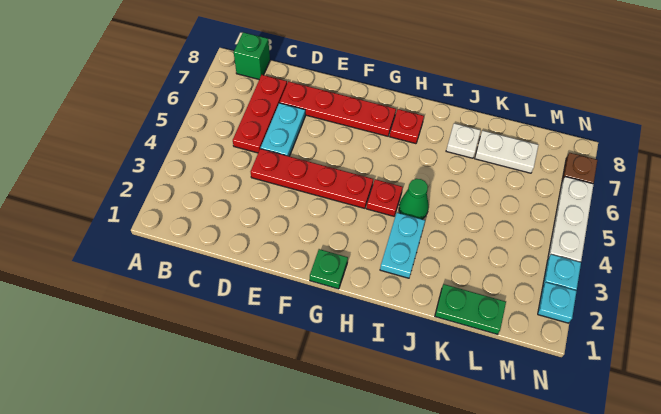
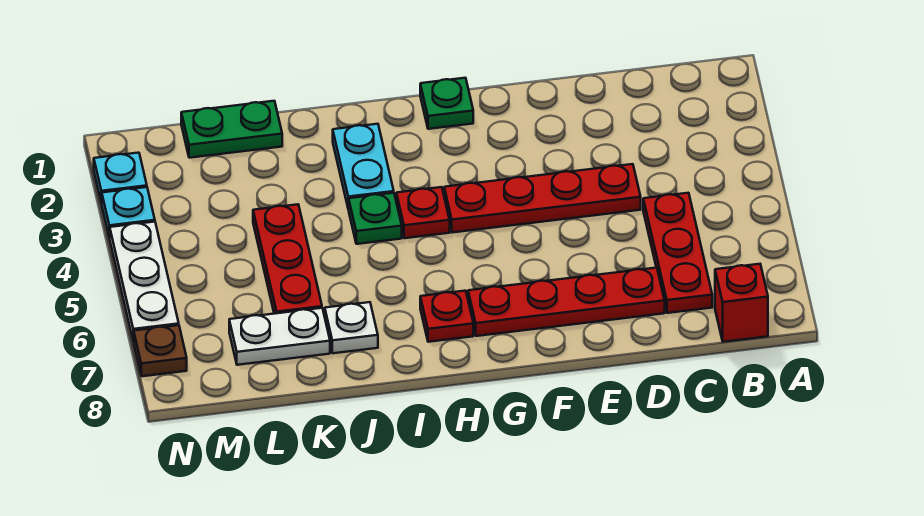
green 1x1 brick [234,32,270,79] -> red 1x1 brick [715,264,768,342]
cyan 1x2 plate [261,103,305,156] -> none
green 1x1 cone [399,179,429,219] -> green 1x1 plate [349,193,402,244]
none -> red 1x3 plate [253,204,322,314]

